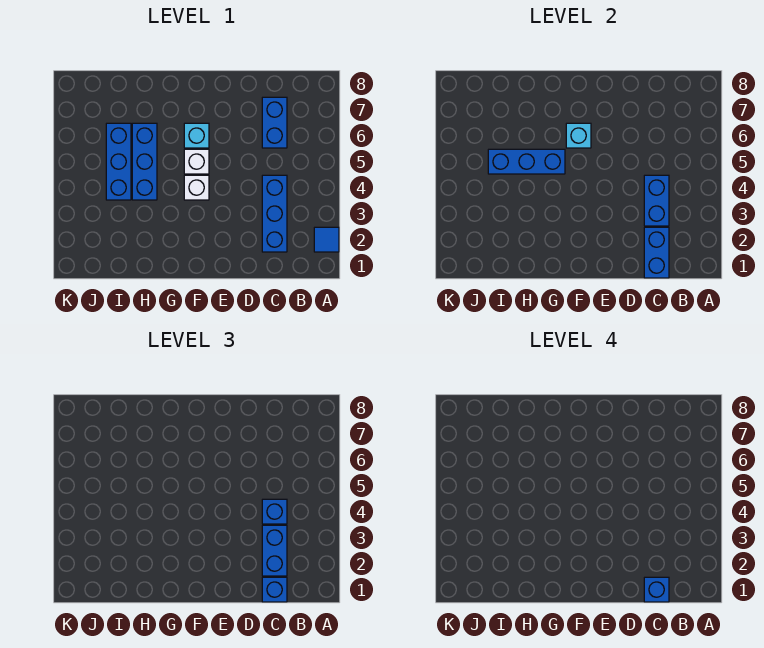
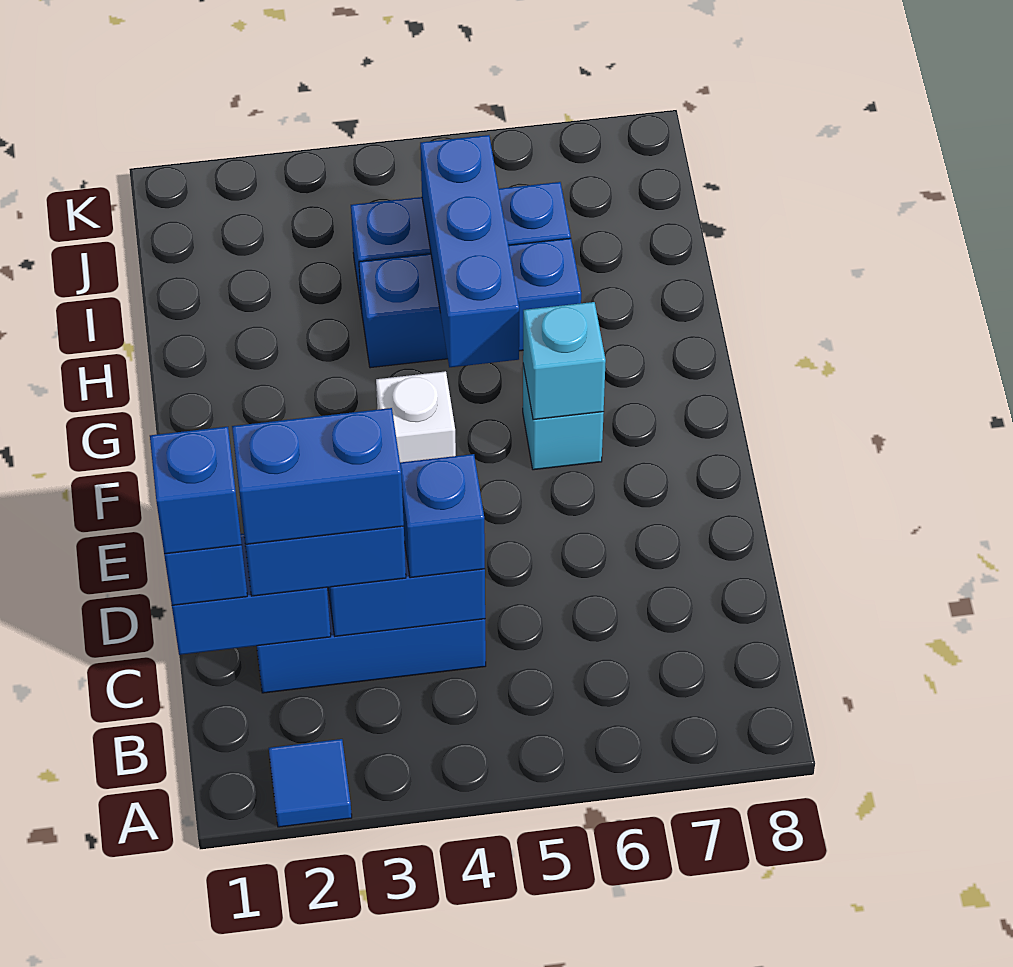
blue 1x2 brick [262,97,287,148] -> blue 1x2 brick moved to [232,408,404,544]
white 1x1 brick [184,149,209,174] -> none

